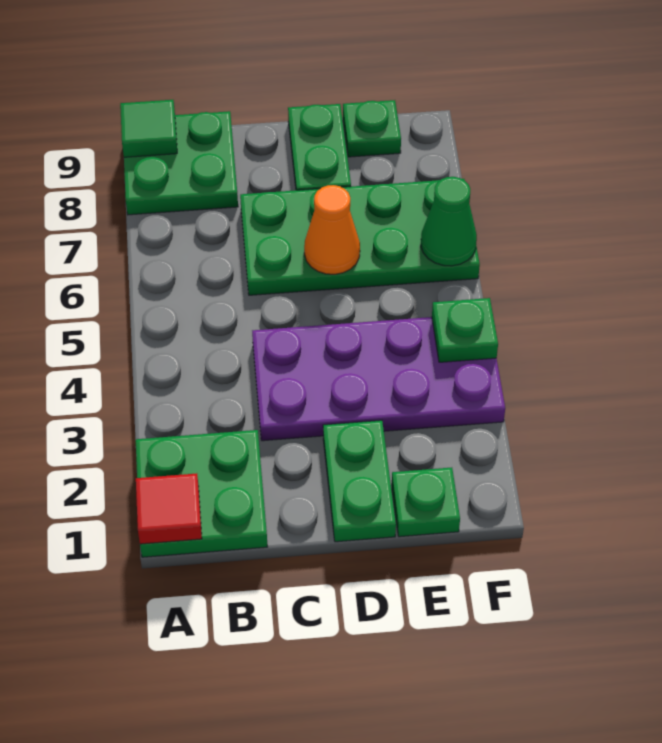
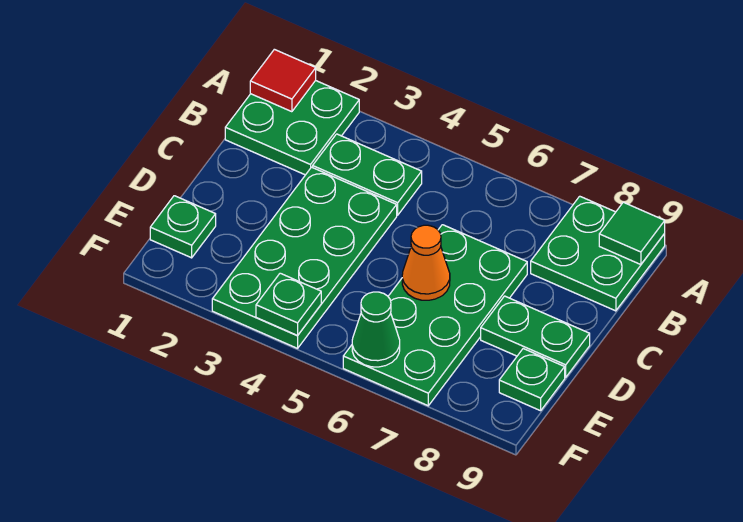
purple 2x4 plate [252,317,505,441] -> green 2x4 plate [212,167,397,348]
green 1x2 plate [323,420,396,542] -> green 1x2 plate moved to [313,134,422,215]

